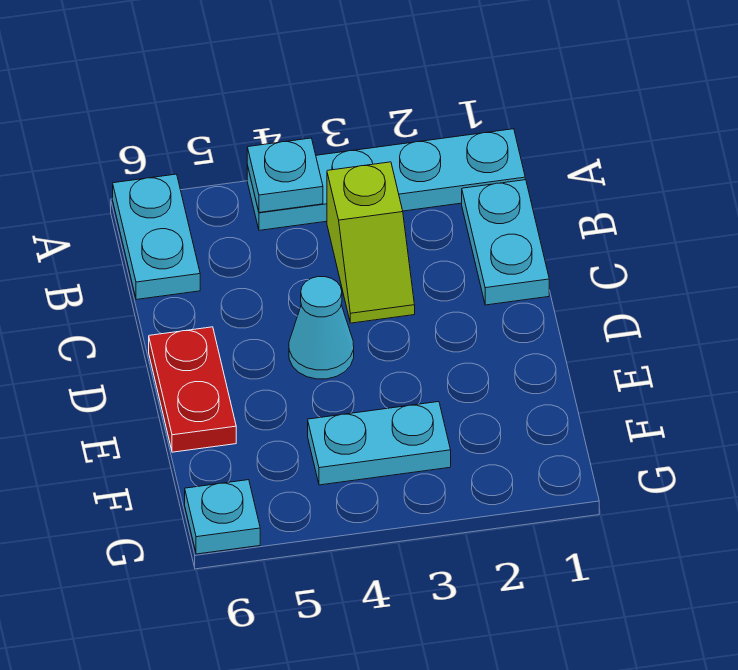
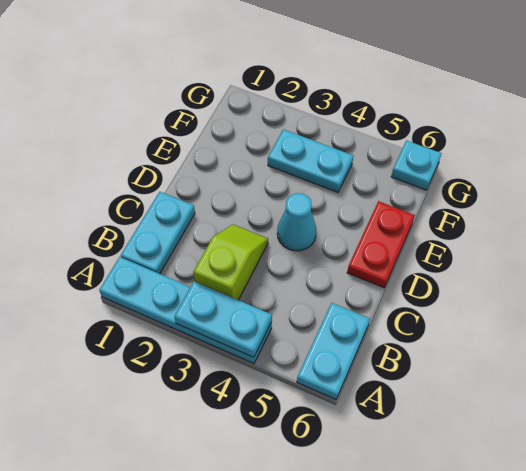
cyan 1x1 plate [247,138,323,212] -> cyan 1x2 plate [174,282,272,357]

